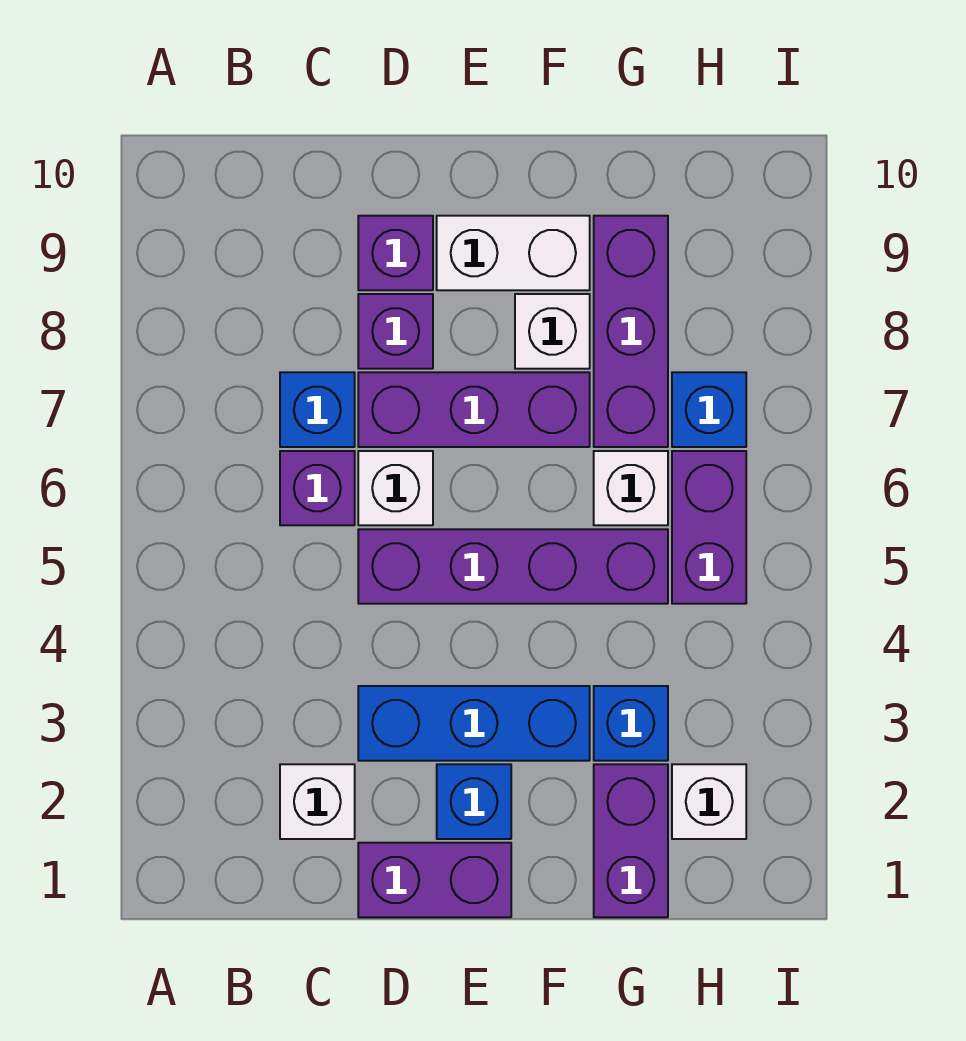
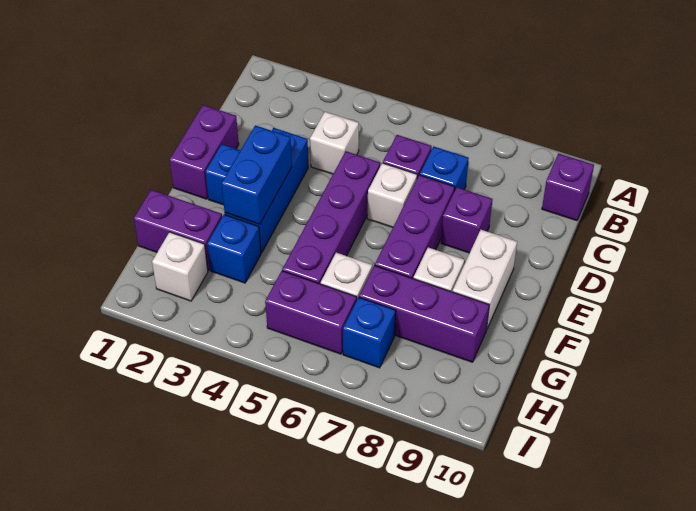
white 1x1 brick [280,764,355,839] -> white 1x1 brick moved to [310,112,359,174]
purple 1x1 brick [358,216,433,290] -> purple 1x1 brick moved to [542,154,594,221]
none -> blue 1x2 brick [222,125,292,224]

